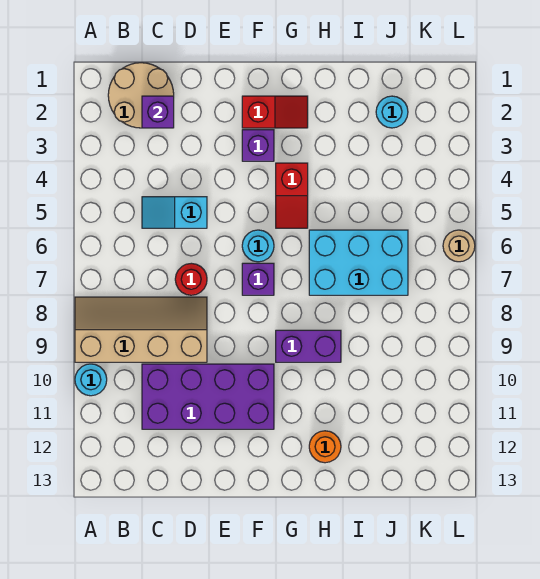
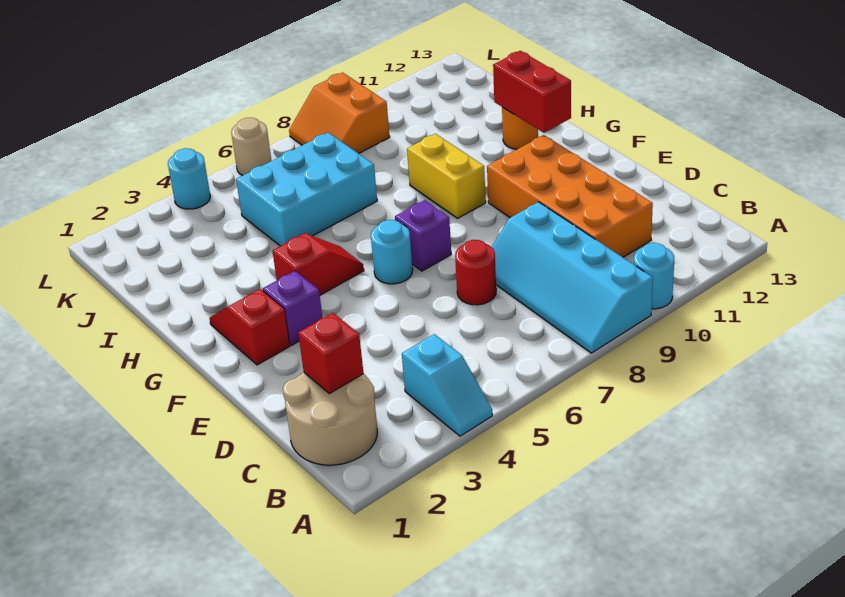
tan 2x4 slope [75,297,207,362] -> cyan 2x4 slope [492,202,653,353]
purple 1x1 brick [142,96,174,128] -> red 1x1 brick [298,313,363,394]
cyan 1x2 slope [142,197,207,228] -> cyan 1x2 slope moved to [402,334,492,436]
purple 2x4 brick [142,364,274,429] -> orange 2x4 brick [487,135,653,257]
purple 1x2 brick [276,330,341,362] -> yellow 1x2 brick [407,134,486,218]
none -> red 1x2 brick [493,51,571,133]
cyan 2x3 brick [309,230,408,295] -> cyan 2x3 brick turned to [236,132,377,246]
cyan 1x1 round brick [376,96,408,128] -> cyan 1x1 round brick moved to [168,148,211,209]
none -> orange 2x2 slope [289,73,390,154]

